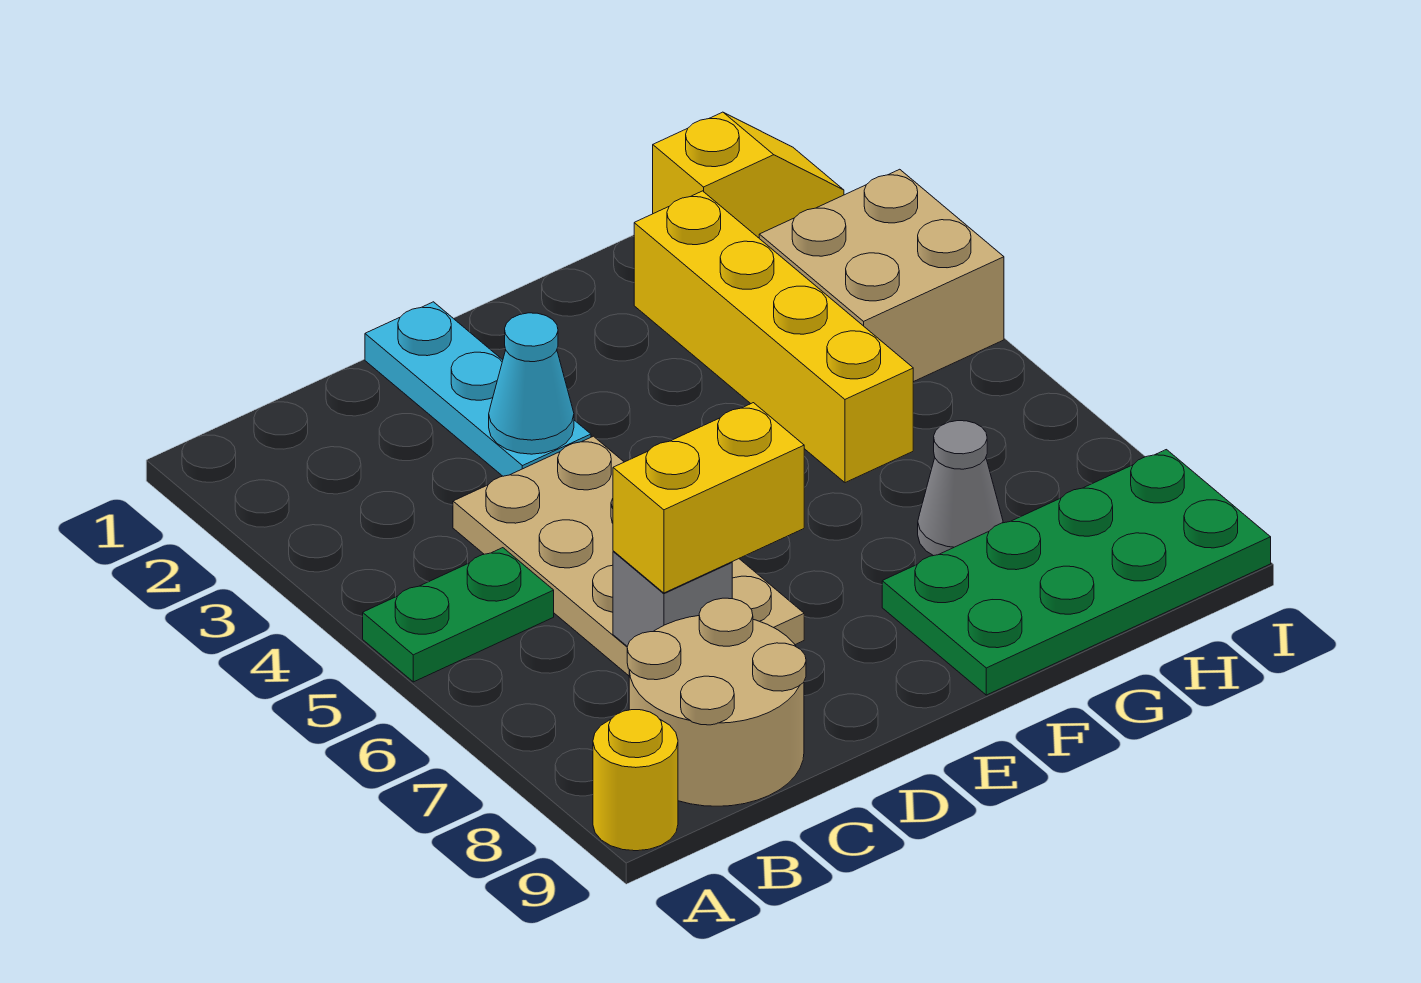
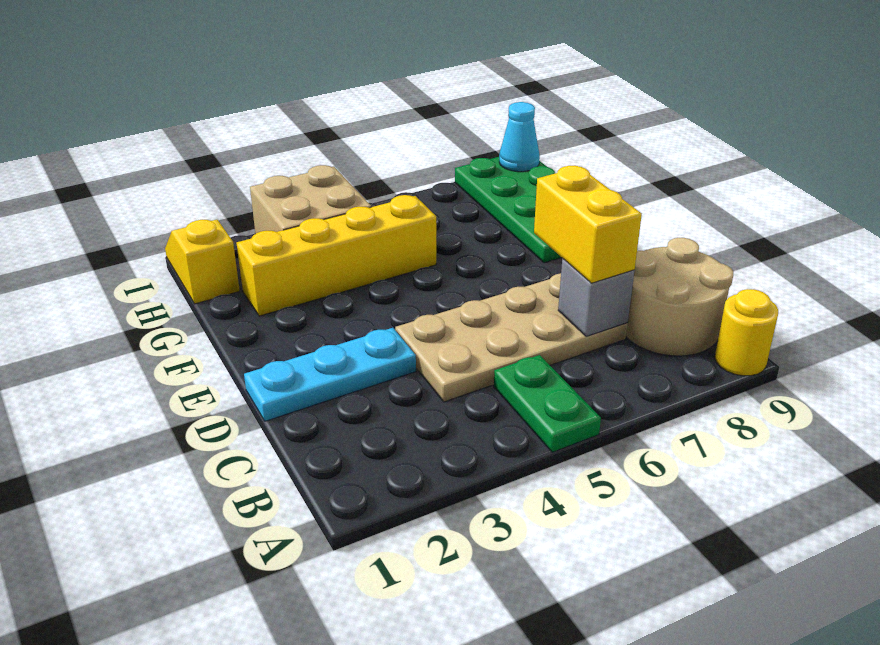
cyan 1x1 cone [489,313,574,454] -> cyan 1x1 cone moved to [499,102,540,172]
grey 1x1 cone [918,421,1003,556] -> none

